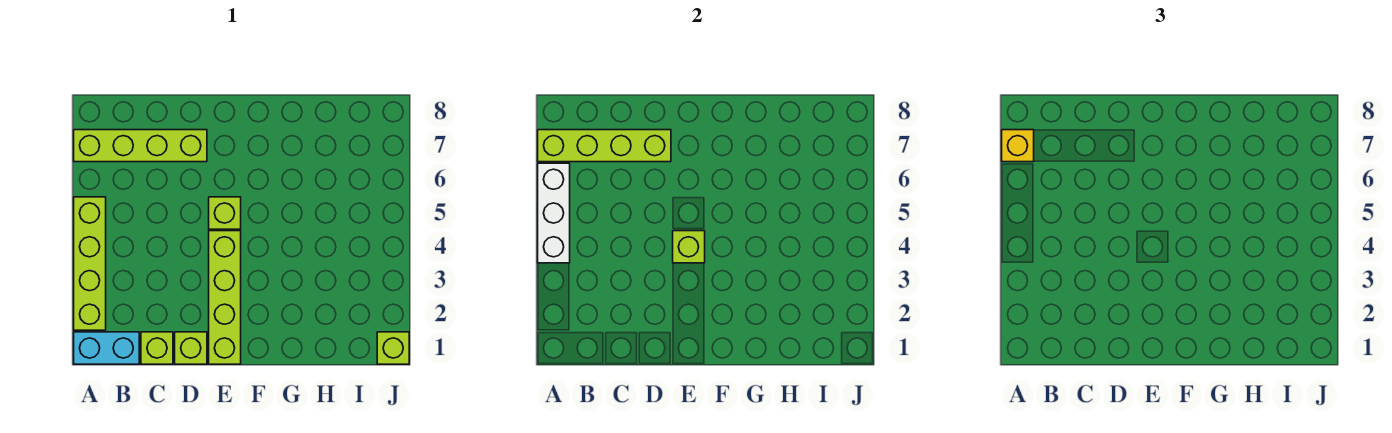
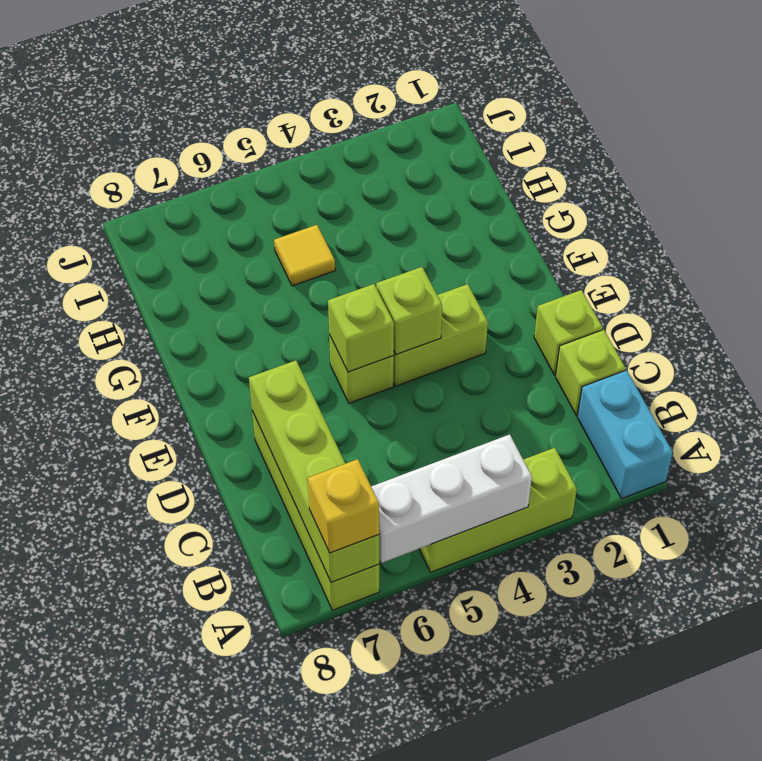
lime 1x4 brick [74,197,106,330] -> lime 1x3 brick [419,448,577,572]
lime 1x4 brick [209,231,241,364] -> lime 1x2 brick [393,284,488,386]
none -> yellow 1x1 tile [274,225,335,286]
lime 1x1 brick [377,332,409,364] -> lime 1x1 brick moved to [328,284,394,372]

